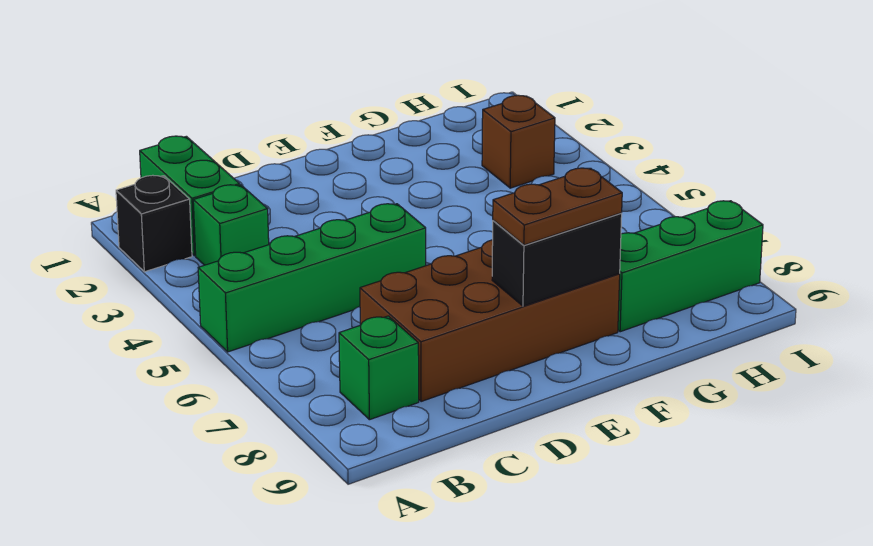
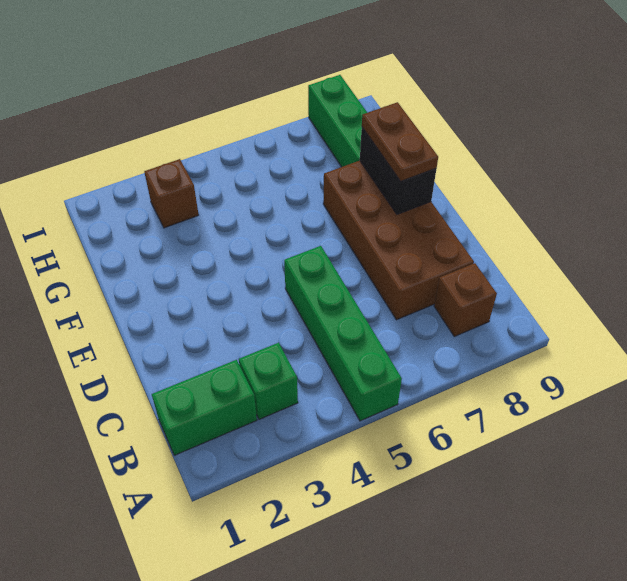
black 1x1 brick [116,175,192,272] -> none
green 1x1 brick [339,316,419,420] -> brown 1x1 brick [434,263,497,336]

